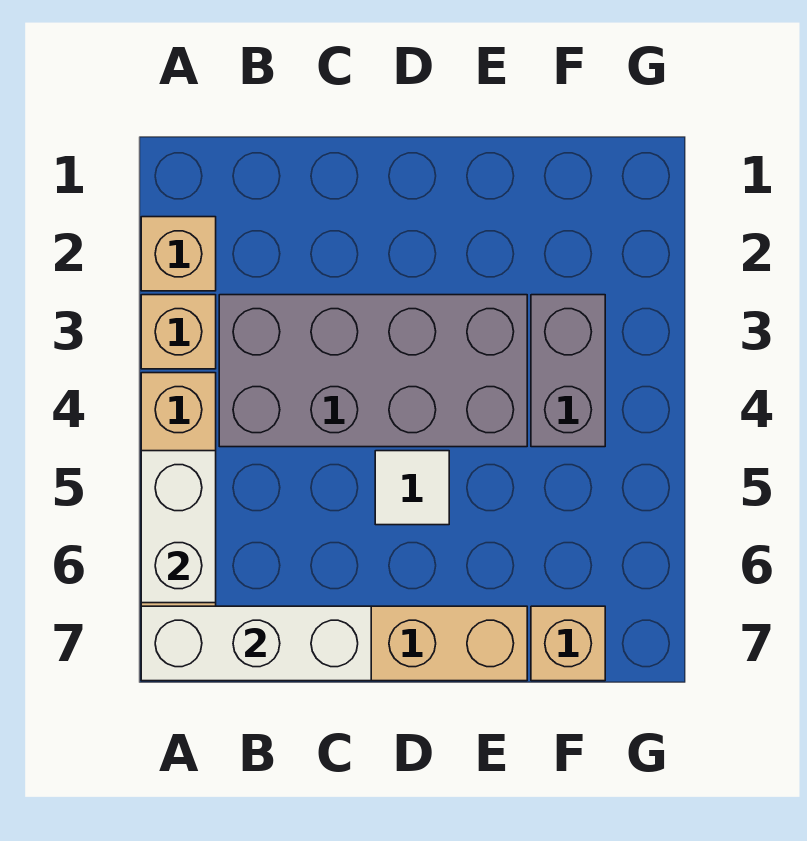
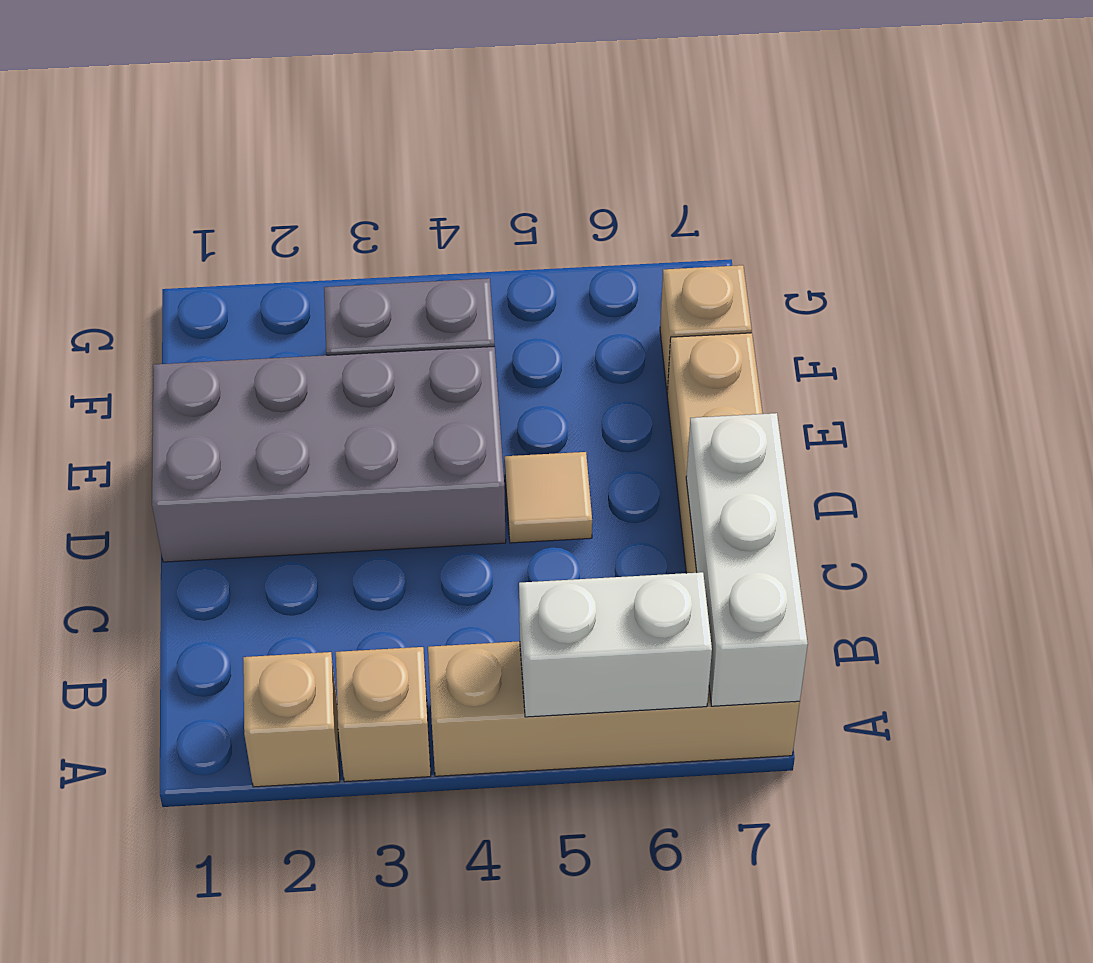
grey 2x4 brick [219,295,527,447] -> grey 2x4 brick turned to [152,346,506,562]
white 1x1 tile [375,451,449,525] -> tan 1x1 tile [505,452,592,543]

